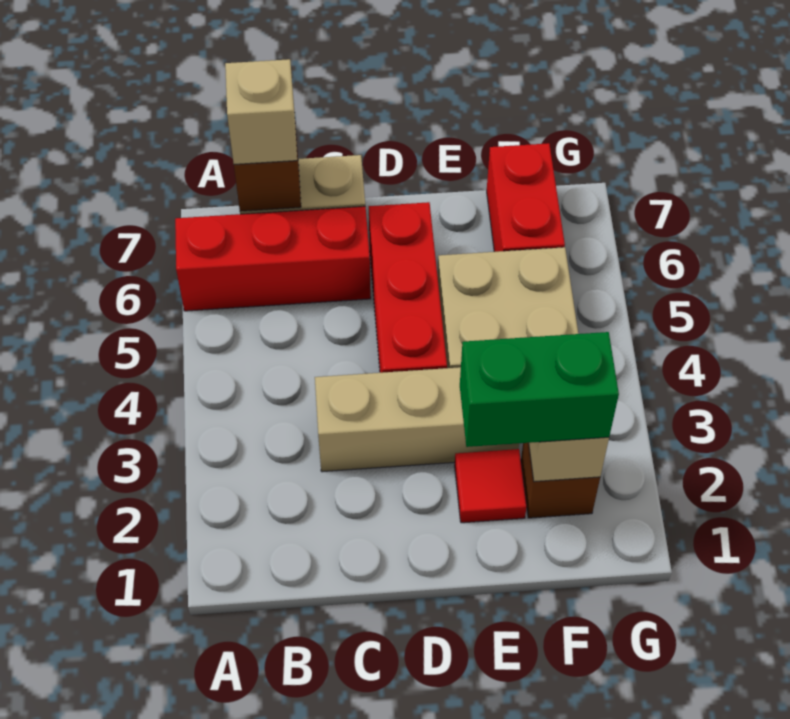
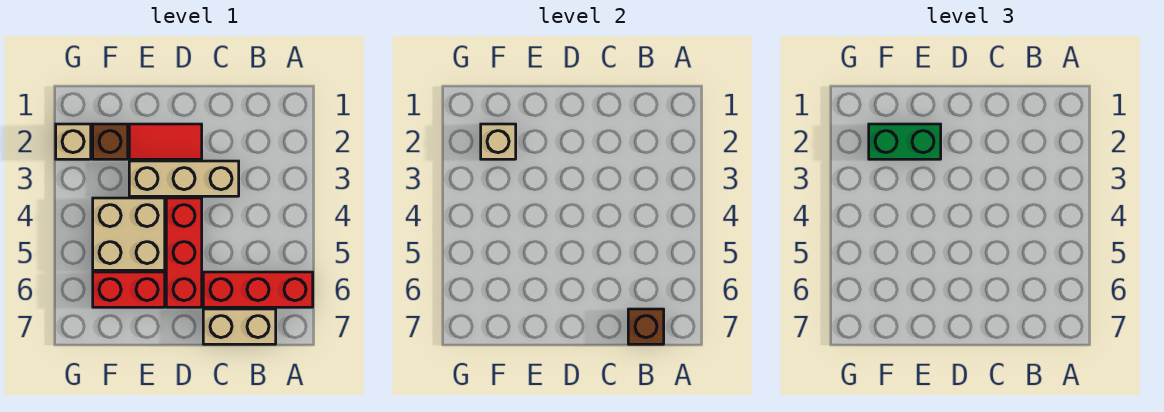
tan 1x1 brick [225,59,297,164] -> tan 1x1 brick moved to [56,124,91,159]
red 1x1 tile [455,449,527,523] -> red 1x2 tile [129,124,202,159]
red 1x2 brick [487,143,565,252] -> red 1x2 brick turned to [93,272,165,307]

